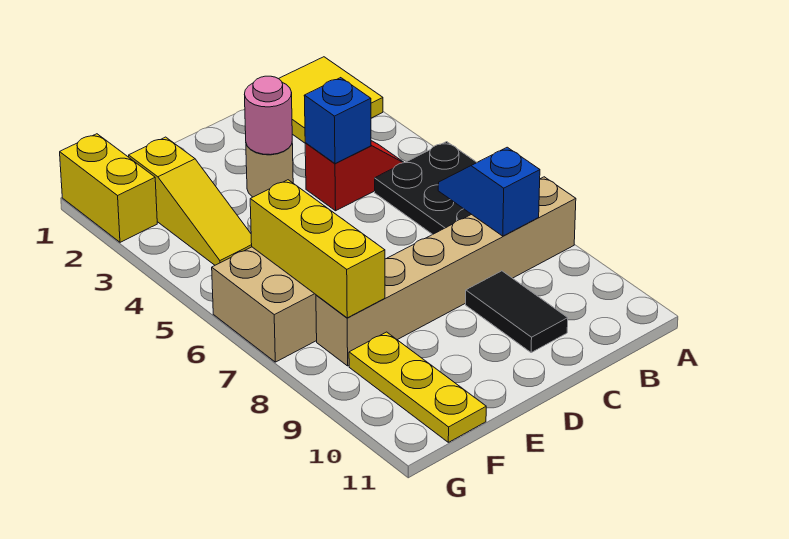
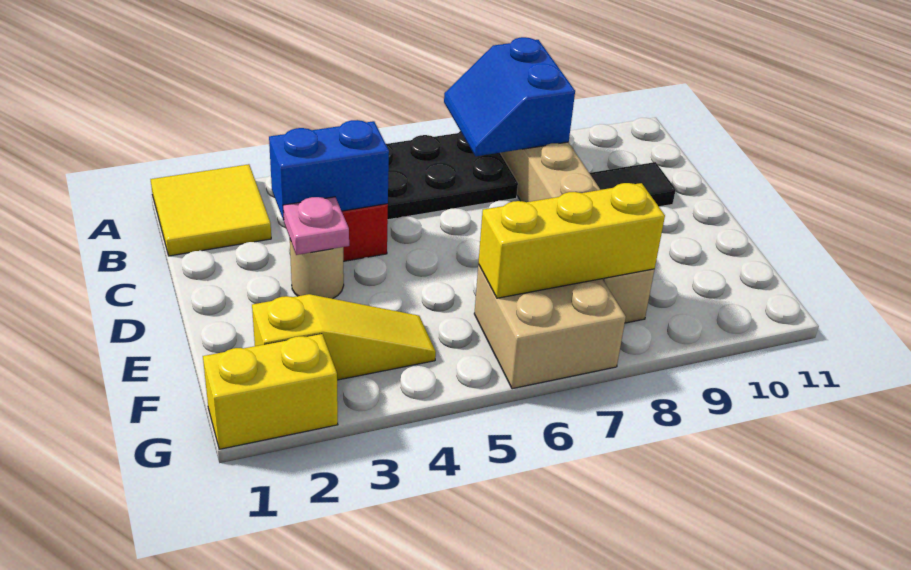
blue 1x2 slope [438,147,540,236] -> blue 2x2 slope [444,37,575,156]
blue 1x1 brick [304,78,371,164] -> blue 1x2 brick [269,120,389,220]
pink 1x1 round brick [245,76,292,155] -> pink 1x1 plate [283,197,349,255]
yellow 1x3 plate [349,332,486,442] -> none

